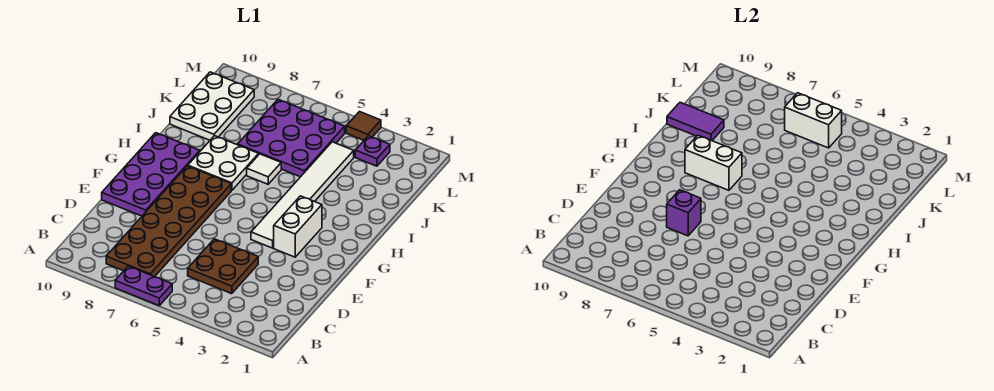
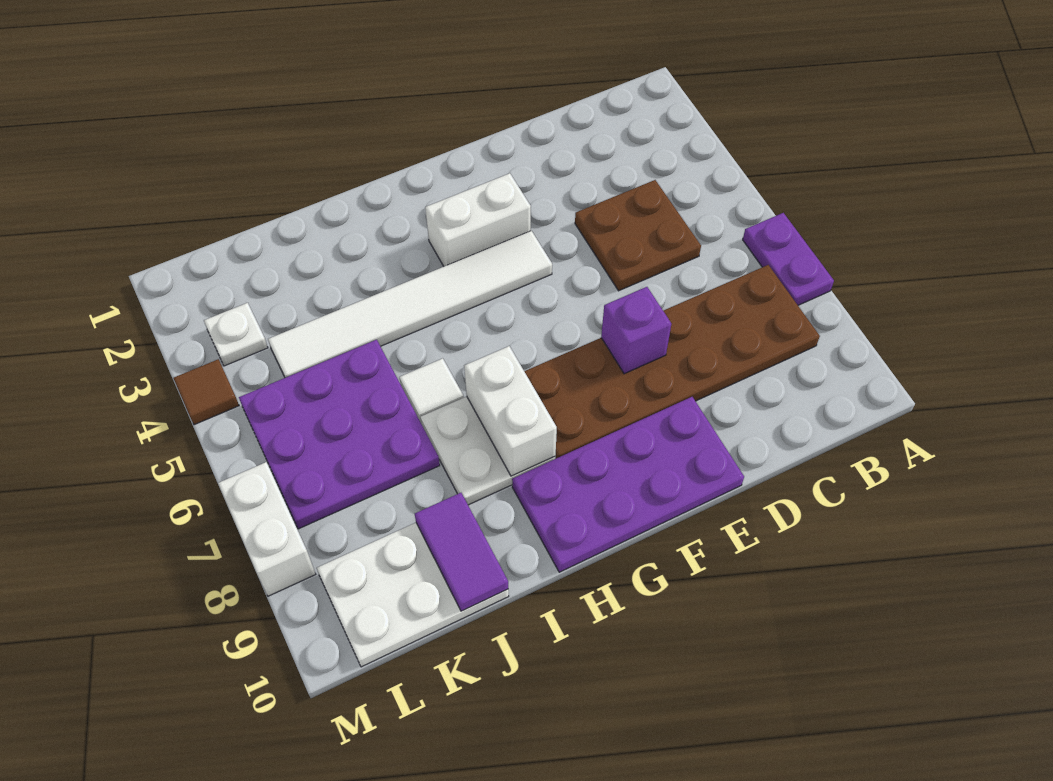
purple 1x1 plate [355,136,390,166] -> white 1x1 plate [204,303,268,366]
white 1x2 brick [785,93,842,148] -> white 1x2 brick moved to [218,462,316,596]

